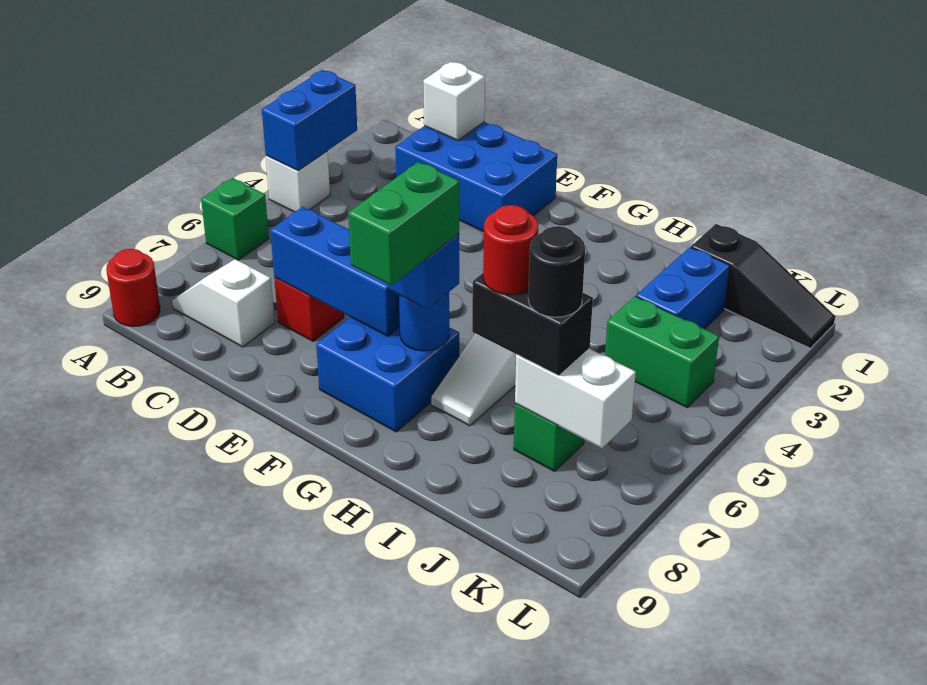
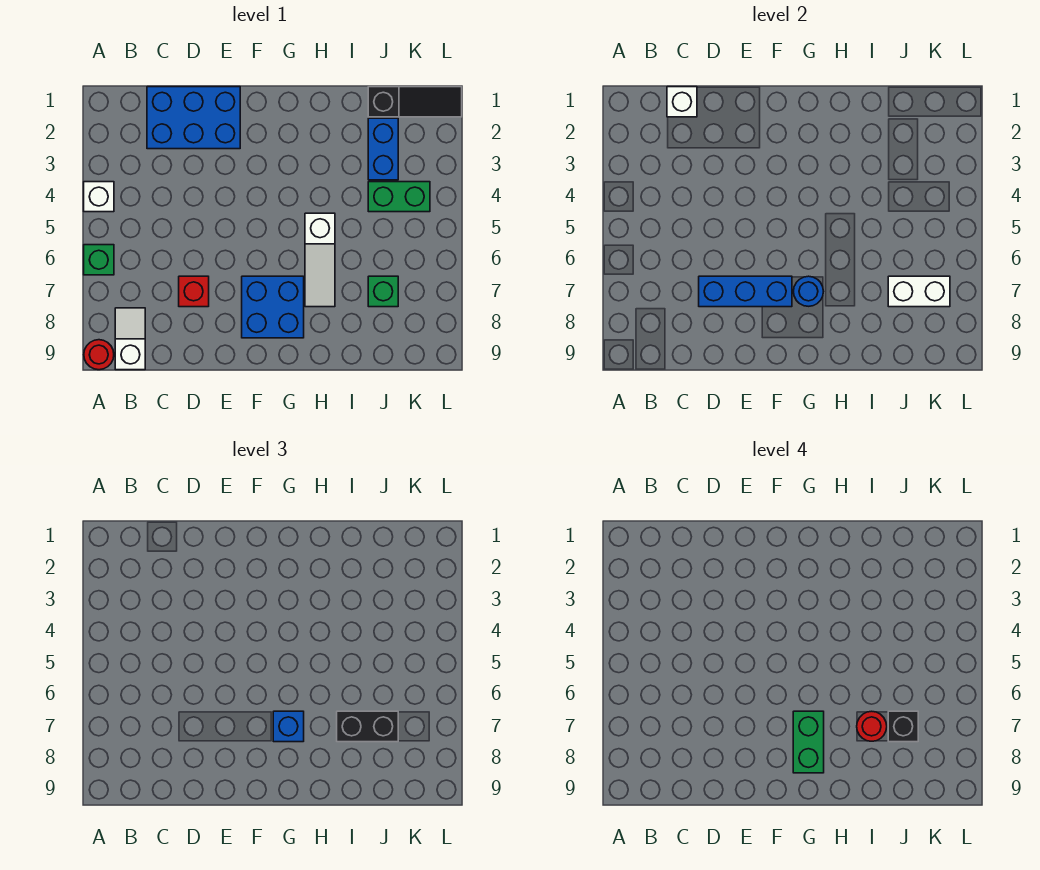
blue 1x2 brick [262,70,357,170] -> none
white 1x2 slope [172,259,275,347] -> white 1x2 slope turned to [115,308,145,370]
black 1x1 round brick [528,226,585,317] -> black 1x1 brick [888,711,918,742]

